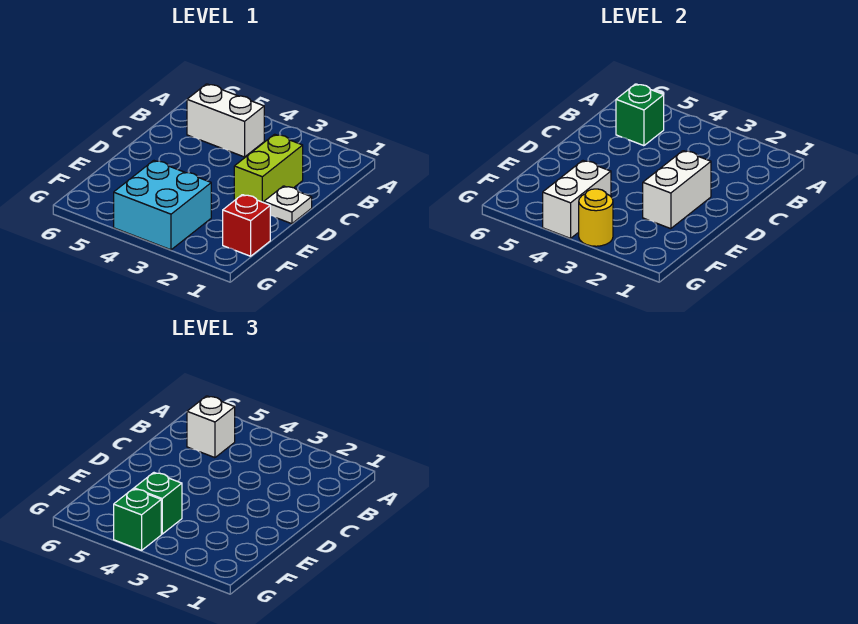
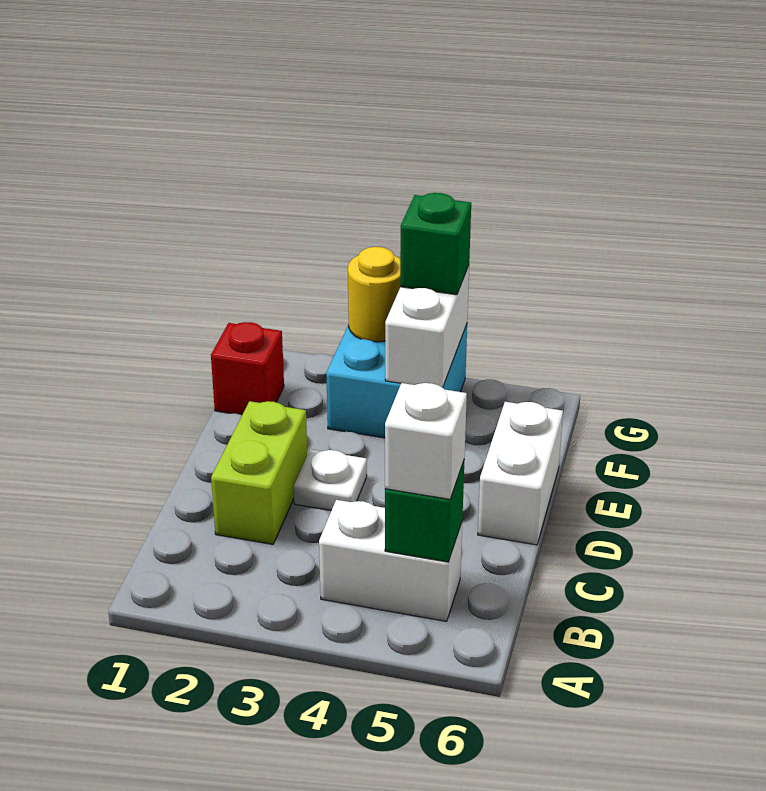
white 1x1 plate [264,186,312,224] -> white 1x1 plate moved to [294,449,367,511]
white 1x2 brick [643,151,711,229] -> white 1x2 brick moved to [478,402,563,545]
green 1x1 brick [134,473,182,534] -> none

